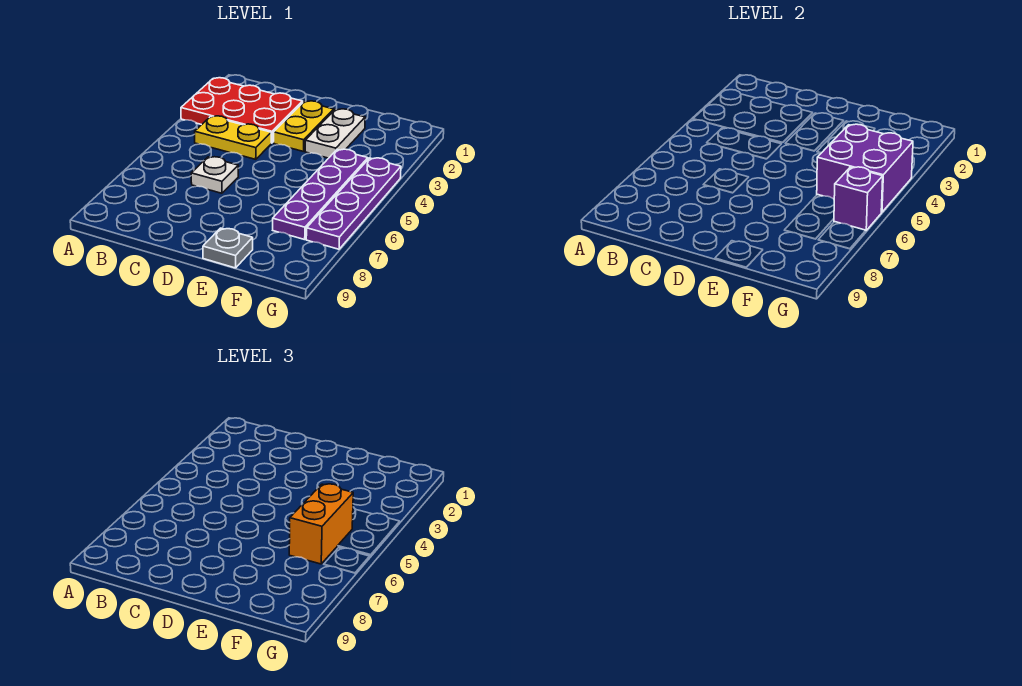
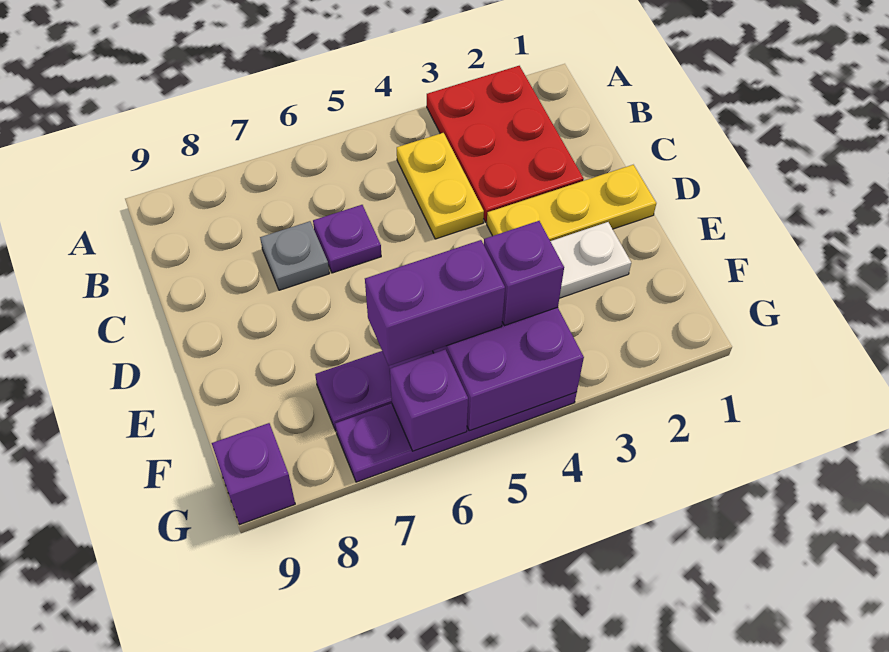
white 1x1 plate [191,157,238,193] -> purple 1x1 plate [313,205,381,273]
yellow 1x2 plate [274,101,334,152] -> yellow 1x3 plate [487,165,656,241]
grey 1x1 plate [203,228,253,268] -> grey 1x1 plate moved to [260,221,329,290]
none -> purple 1x1 brick [484,221,564,326]
orange 1x2 brick [289,484,353,564] -> purple 1x2 brick [365,240,505,366]
none -> purple 1x1 brick [212,423,295,525]

